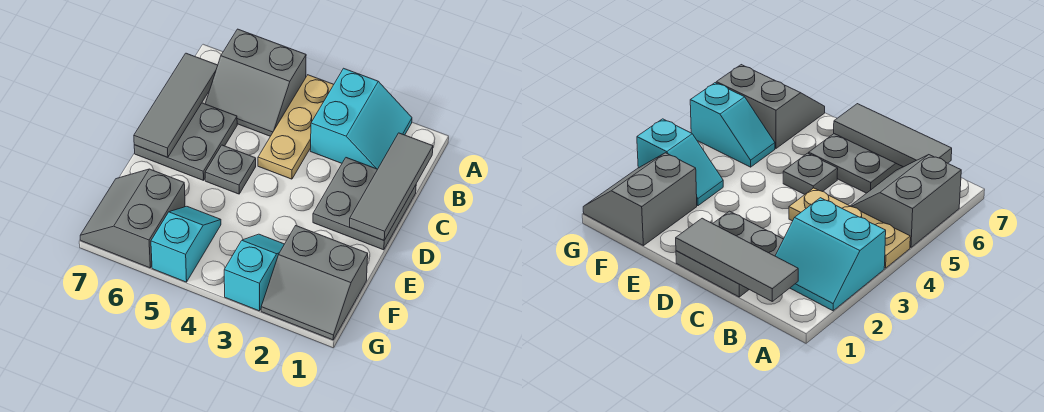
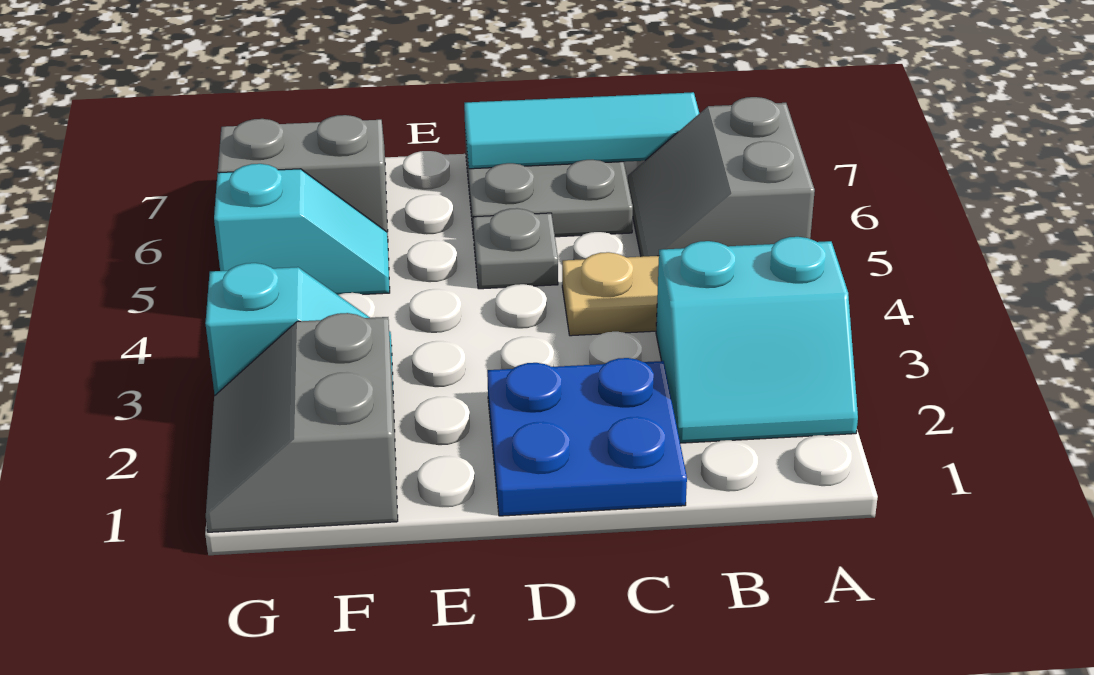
grey 1x3 tile [350,133,433,240] -> none
grey 1x3 tile [134,53,218,157] -> cyan 1x3 tile [464,92,699,169]
grey 2x2 plate [313,158,416,250] -> blue 2x2 plate [487,358,687,516]

